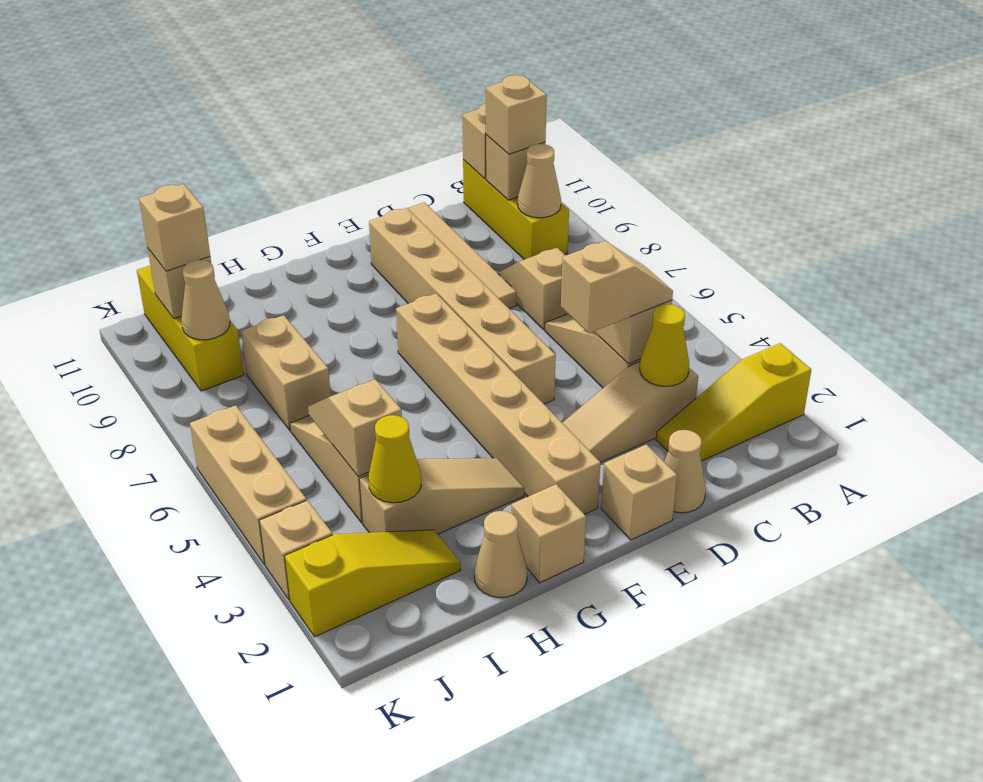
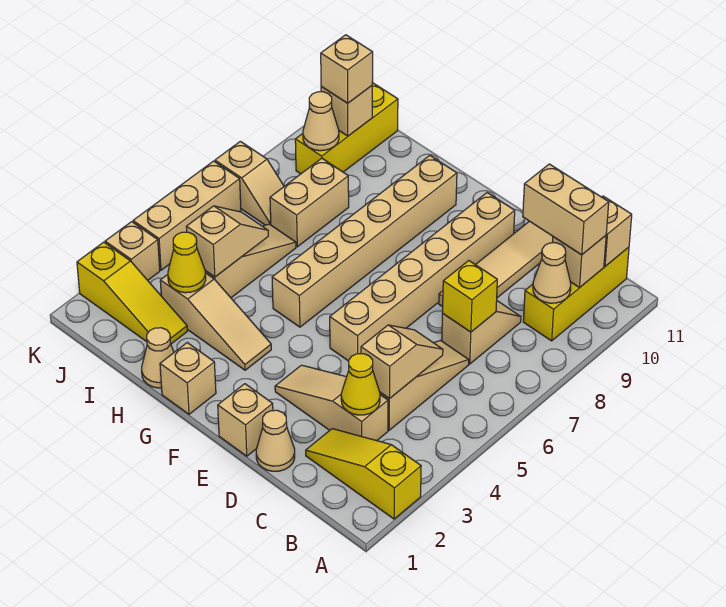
tan 1x1 brick [486,75,547,154] -> tan 1x2 brick [523,164,609,255]
tan 1x2 slope [561,241,673,333] -> tan 1x2 slope moved to [215,141,284,225]
none -> yellow 1x1 brick [442,261,497,332]
tan 1x6 brick [396,293,600,514] -> tan 1x6 brick moved to [272,156,457,327]

